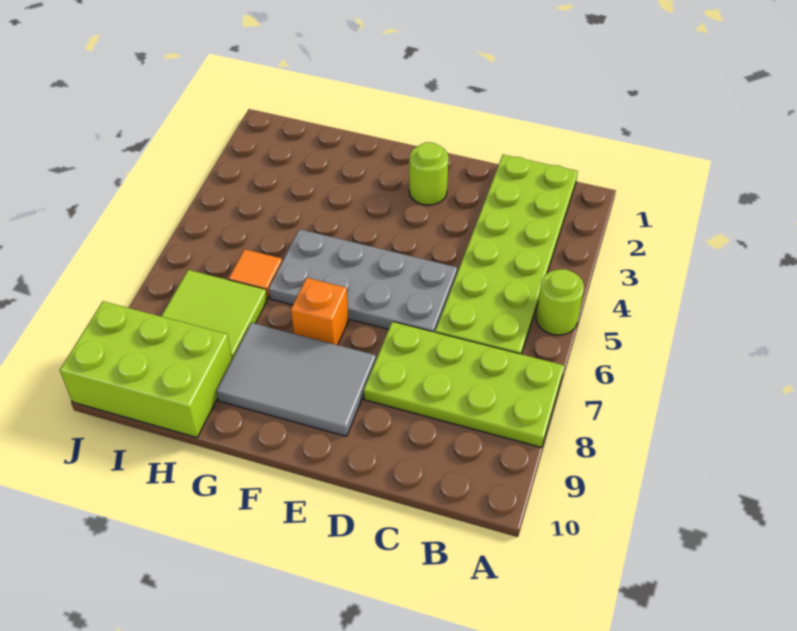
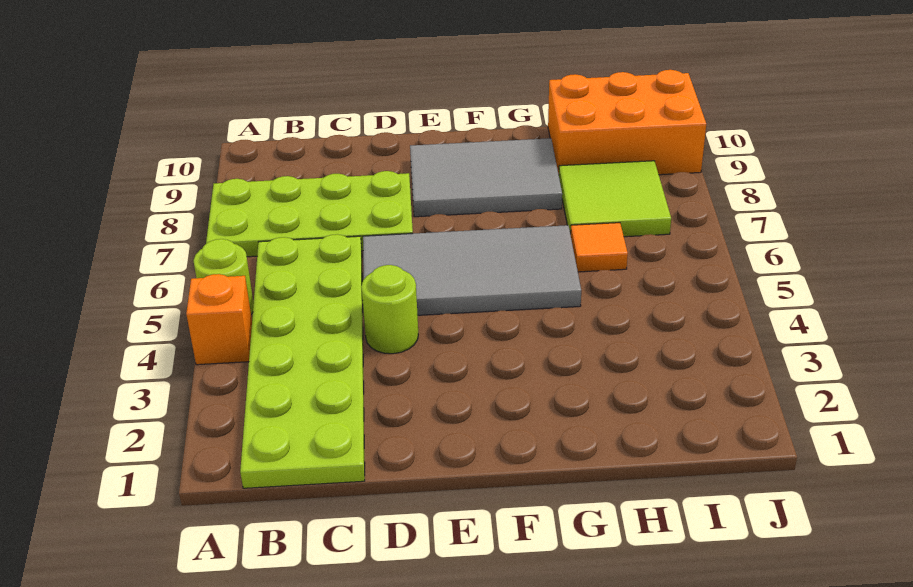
grey 2x4 plate [269,229,457,332] -> grey 2x4 tile [363,225,581,315]
lime 1x1 round brick [409,142,449,205] -> lime 1x1 round brick moved to [361,265,418,354]
orange 1x1 brick [291,278,349,345] -> orange 1x1 brick moved to [186,274,252,365]
lime 2x3 brick [60,301,232,437] -> orange 2x3 brick [548,70,706,175]

